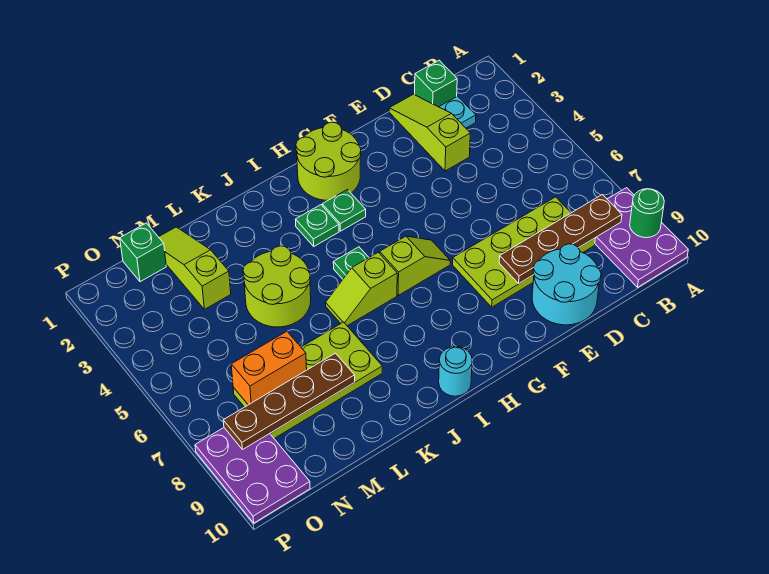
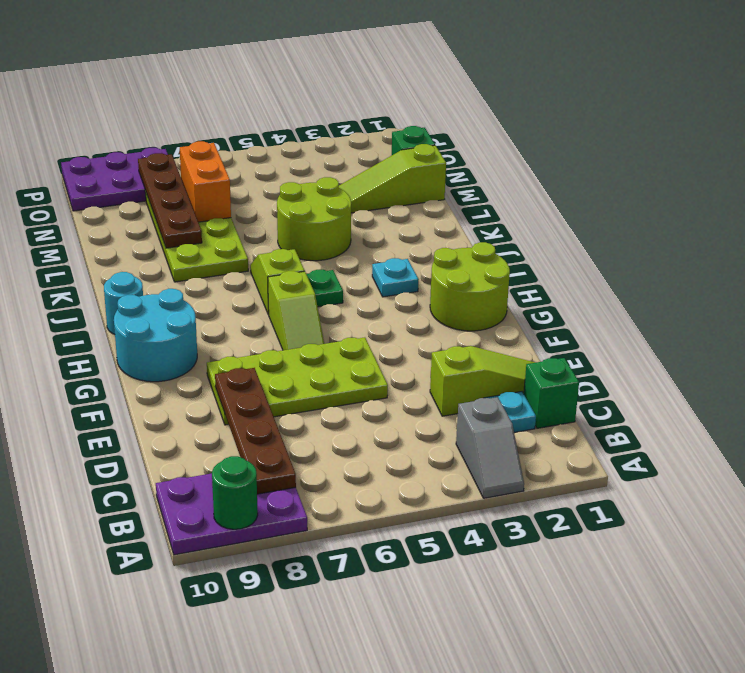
none -> grey 1x2 slope [456,397,524,498]
lime 2x4 plate [453,197,595,307] -> lime 2x4 plate turned to [207,337,388,425]
cyan 2x2 round brick [532,244,601,325] -> cyan 2x2 round brick moved to [114,289,197,382]
green 1x1 plate [322,190,366,231] -> none
green 1x1 plate [296,205,339,246] -> cyan 1x1 plate [372,258,419,297]
lime 1x3 slope [159,227,231,309] -> lime 1x3 slope turned to [339,144,446,213]

